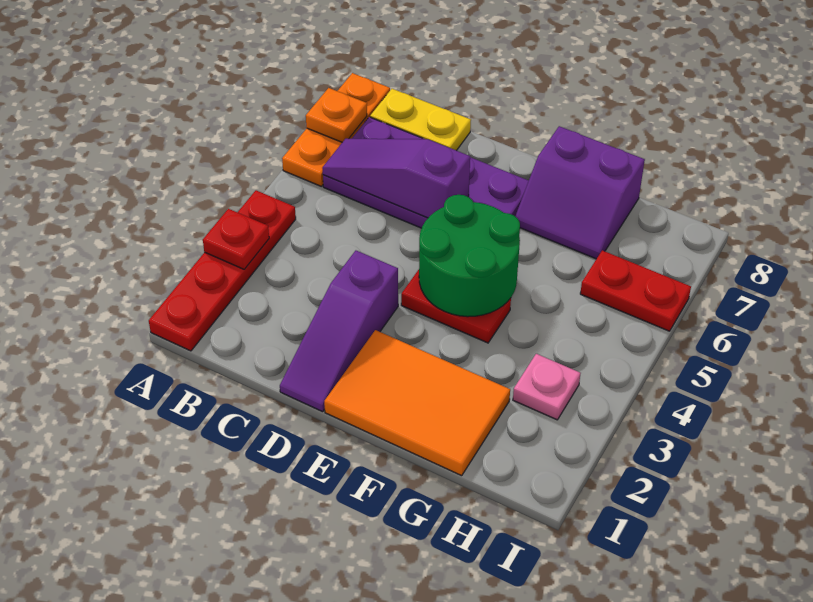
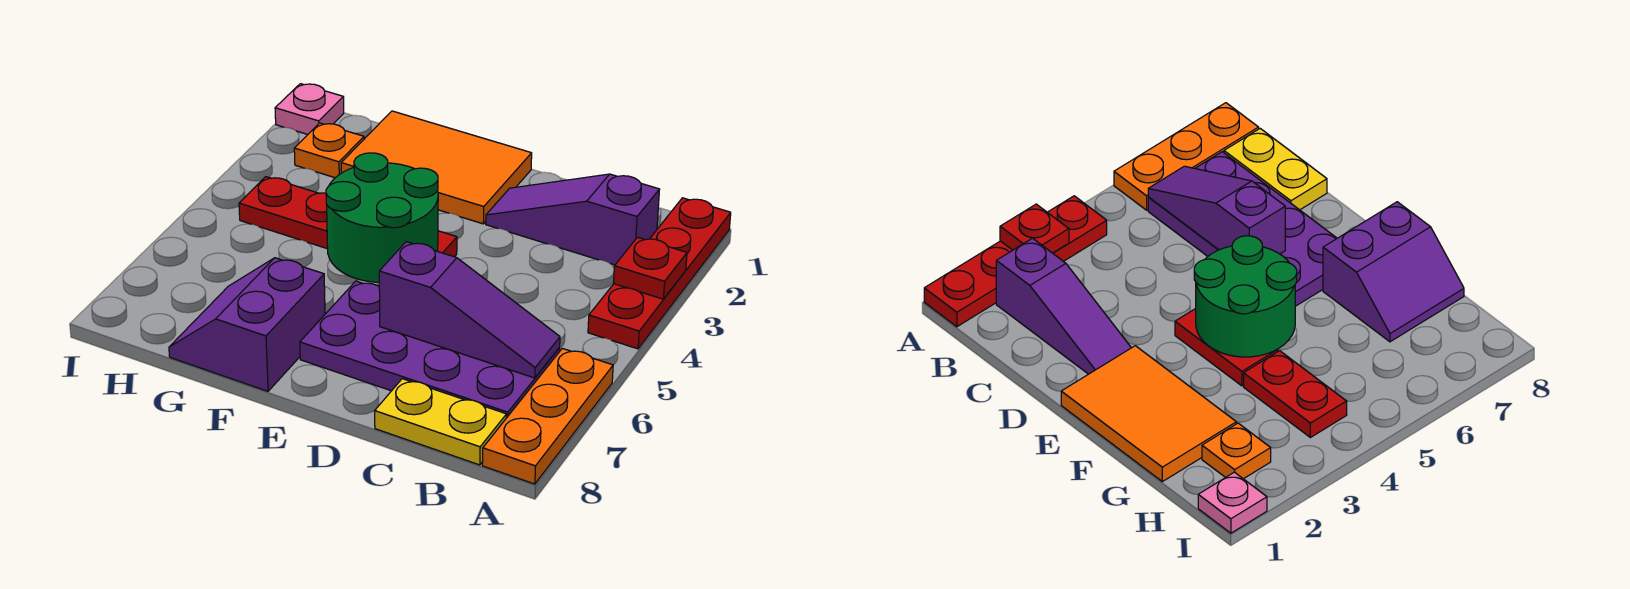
orange 1x1 plate [306,88,367,142] -> orange 1x1 plate moved to [294,123,364,178]
purple 1x3 slope [280,251,398,412] -> purple 1x3 slope turned to [486,174,660,265]
purple 2x2 slope [515,126,645,259] -> purple 2x2 slope turned to [169,258,325,391]
pink 1x1 plate [513,354,581,420] -> pink 1x1 plate moved to [275,84,344,134]
red 1x2 plate [580,250,691,331] -> red 1x2 plate moved to [239,177,328,249]

